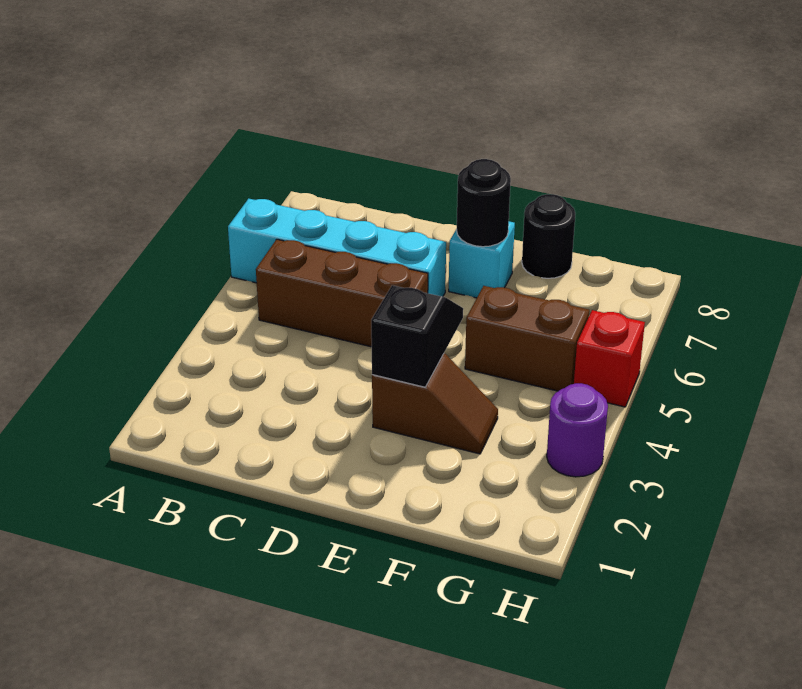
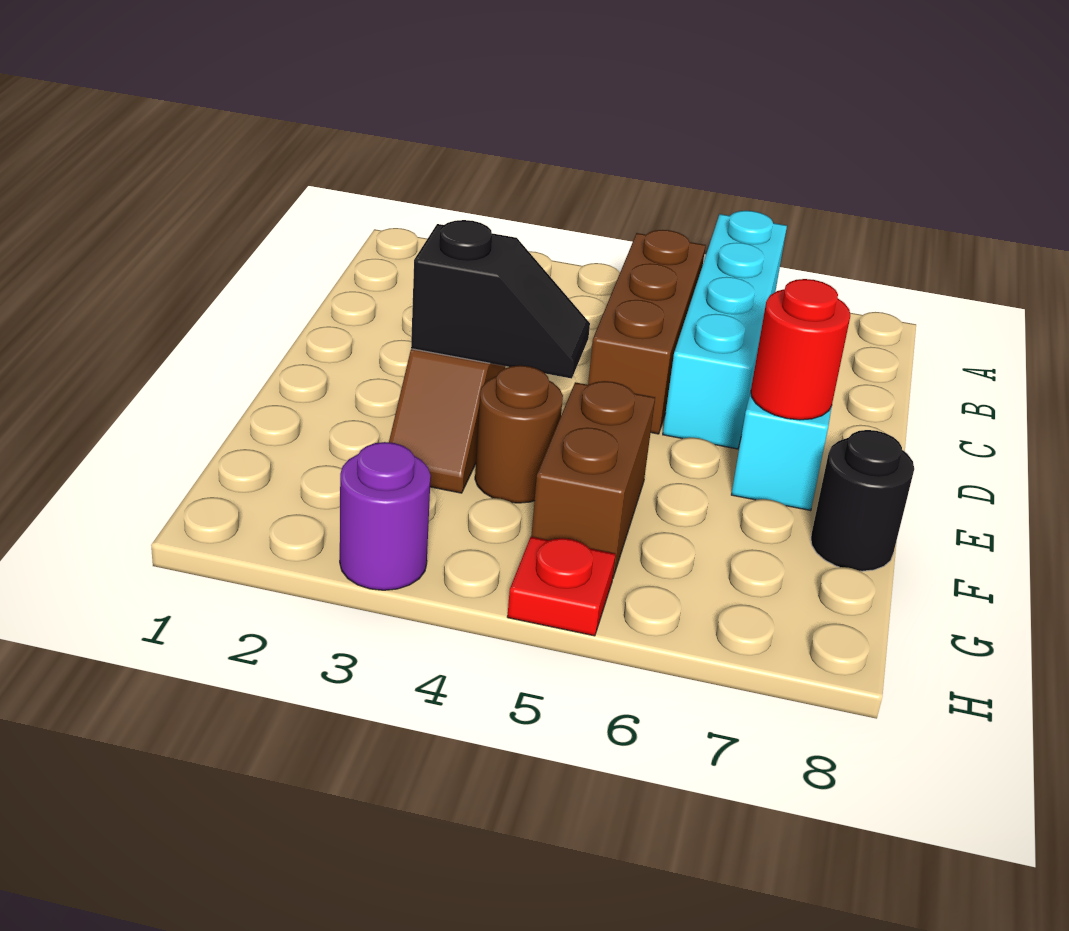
black 1x1 round brick [457,159,511,247] -> red 1x1 round brick [751,279,850,420]
none -> brown 1x1 round brick [475,365,563,503]
red 1x1 brick [574,310,645,407] -> red 1x1 plate [507,537,616,636]

